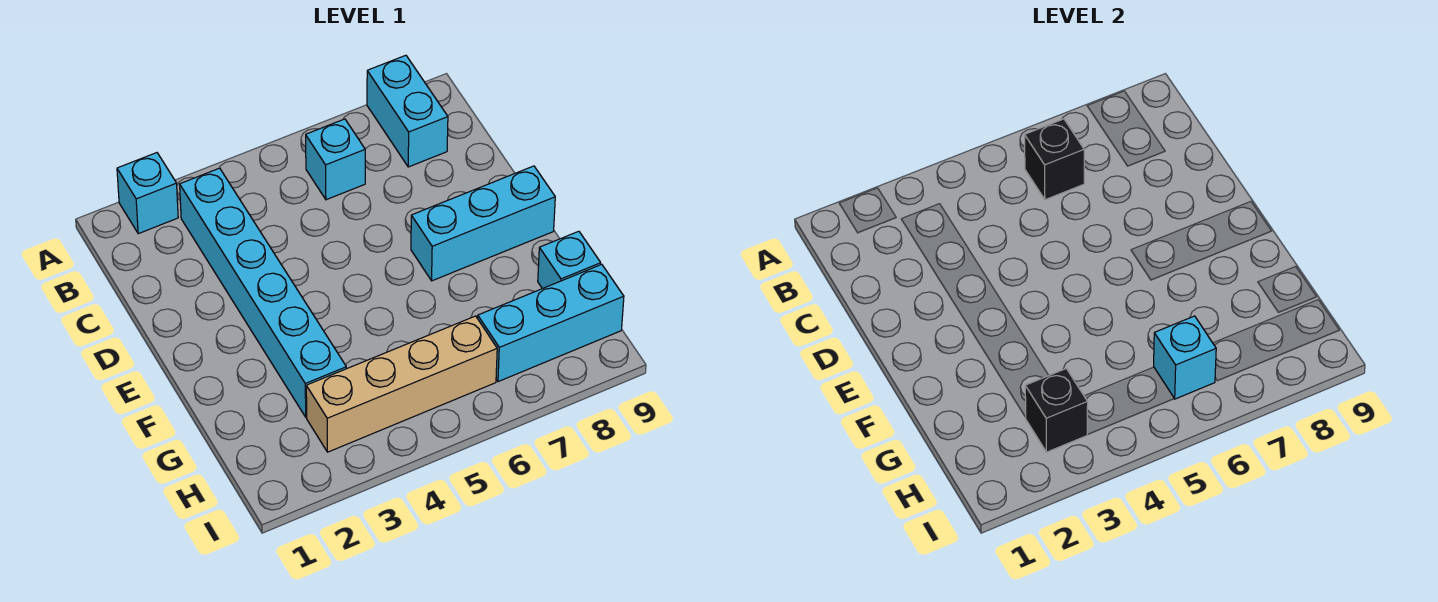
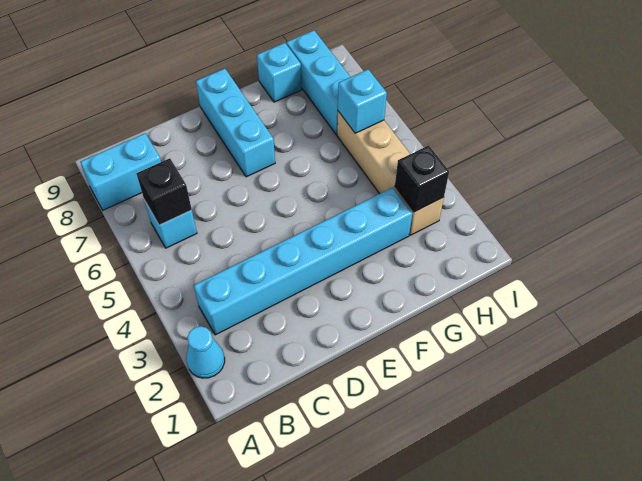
cyan 1x1 brick [117,153,178,234] -> cyan 1x1 cone [186,326,225,378]

